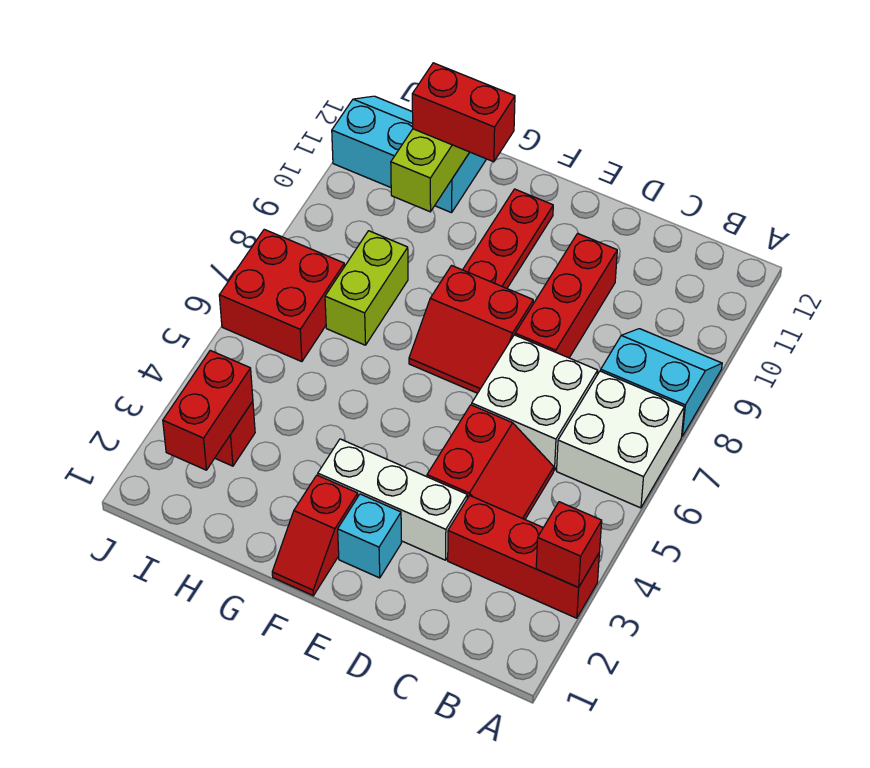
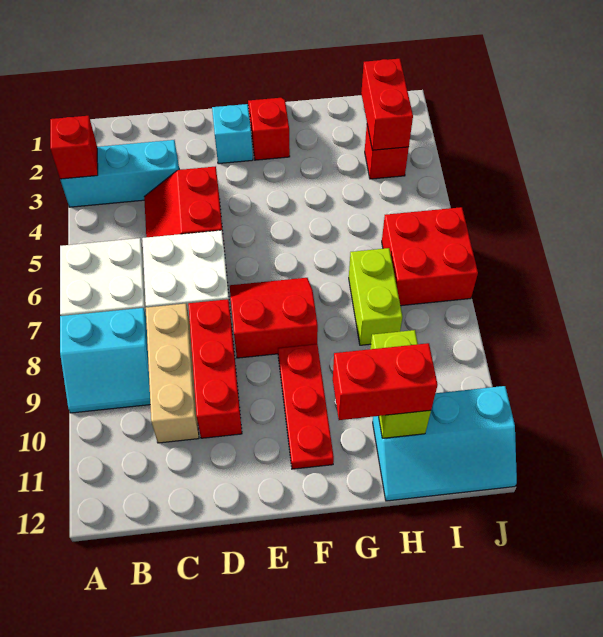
red 1x3 brick [448,496,600,618] -> cyan 1x3 brick [60,140,179,207]
none -> tan 1x3 brick [146,304,199,443]
white 1x3 brick [318,439,467,560] -> none

